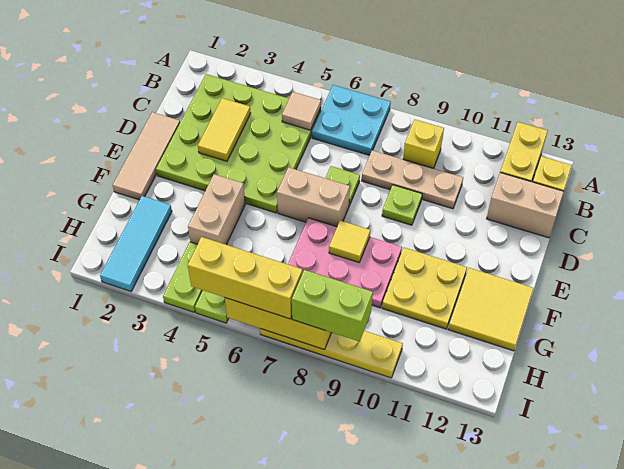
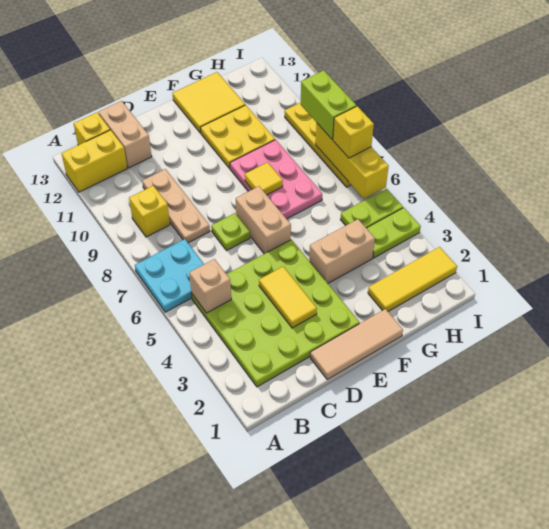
tan 1x1 tile [282,92,321,130] -> tan 1x1 brick [189,259,231,313]
yellow 1x2 tile [198,98,251,161] -> yellow 1x2 tile turned to [259,267,317,328]
lime 1x1 plate [382,185,422,225] -> none
cyan 1x3 tile [100,196,172,291] -> yellow 1x3 tile [368,247,457,311]
yellow 1x3 brick [188,237,303,319] -> yellow 1x1 brick [333,106,374,158]

